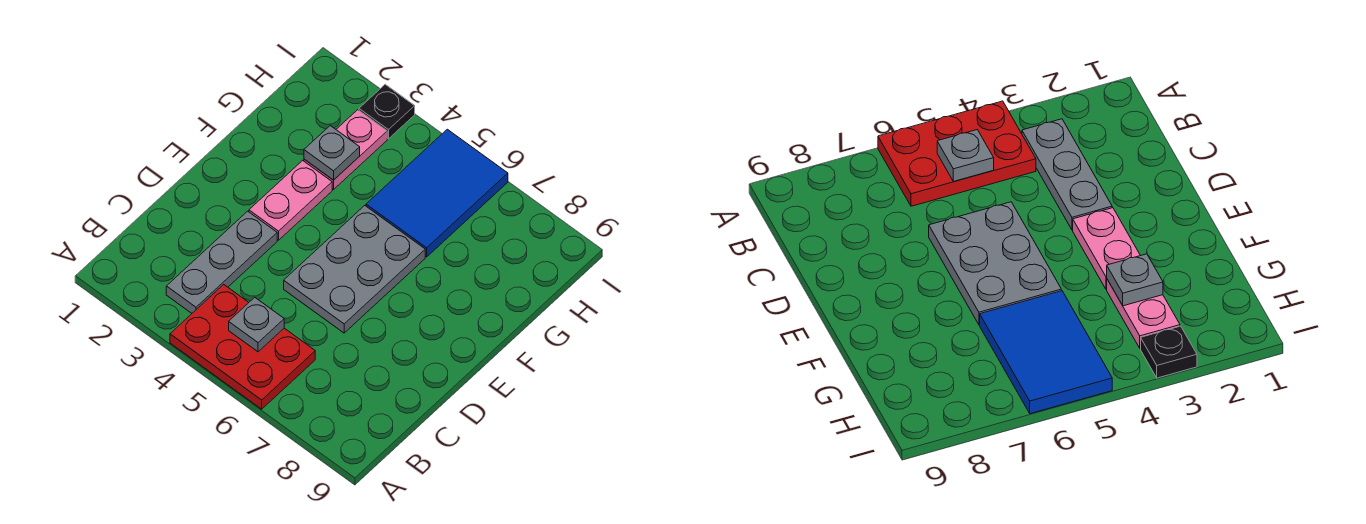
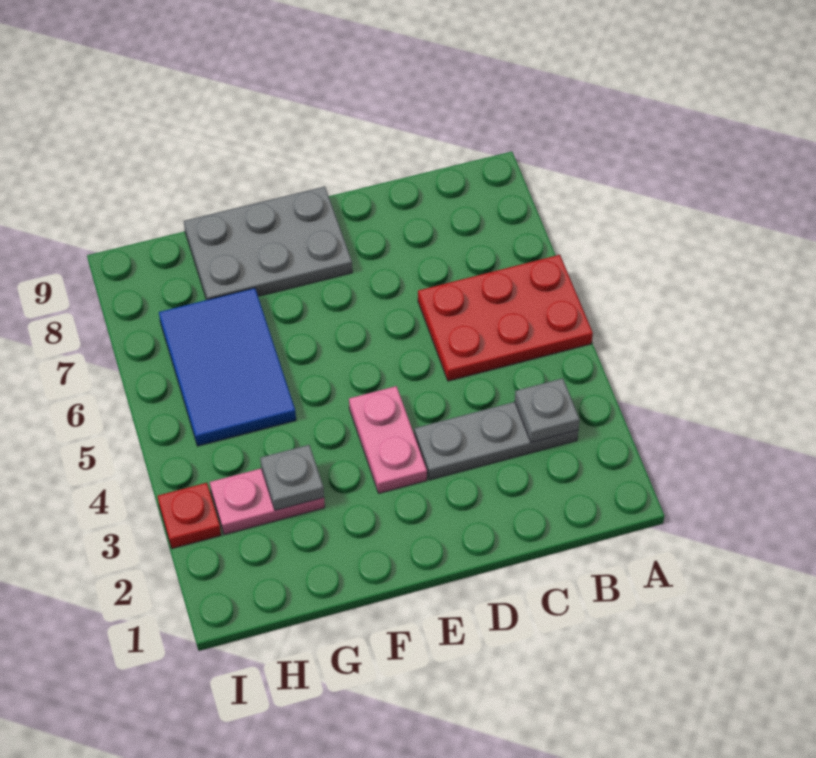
red 2x3 plate [170,285,315,409] -> red 2x3 plate turned to [418,255,593,381]
grey 1x1 plate [229,297,284,352] -> grey 1x1 plate moved to [515,378,580,442]
grey 2x3 plate [284,206,425,333] -> grey 2x3 plate moved to [184,186,352,300]
pink 1x2 plate [249,160,332,240] -> pink 1x2 plate turned to [349,386,427,493]
blue 2x3 tile [366,129,508,257] -> blue 2x3 tile turned to [159,288,296,446]
black 1x1 plate [359,84,415,139] -> red 1x1 plate [158,483,221,549]

